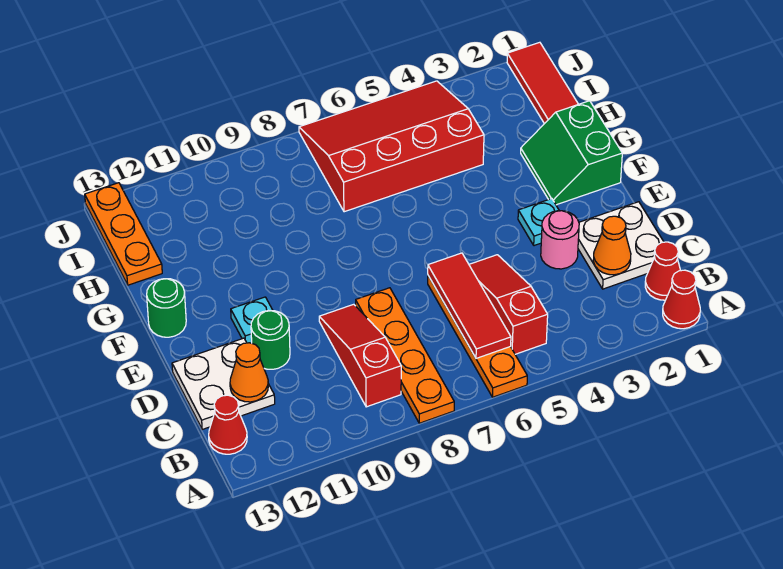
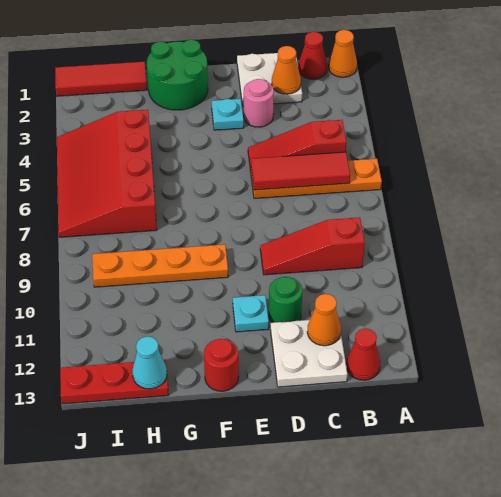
red 1x1 cone [663,270,700,329] -> orange 1x1 cone [328,30,357,77]
orange 1x4 plate [356,288,454,423] -> orange 1x4 plate moved to [92,244,228,287]
green 2x2 slope [521,101,622,205] -> green 2x2 round brick [147,40,208,110]
green 1x1 round brick [147,279,186,337] -> red 1x1 round brick [204,339,239,391]
orange 1x3 plate [85,183,162,285] -> red 1x3 plate [60,360,168,404]
none -> cyan 1x1 cone [132,336,167,389]

